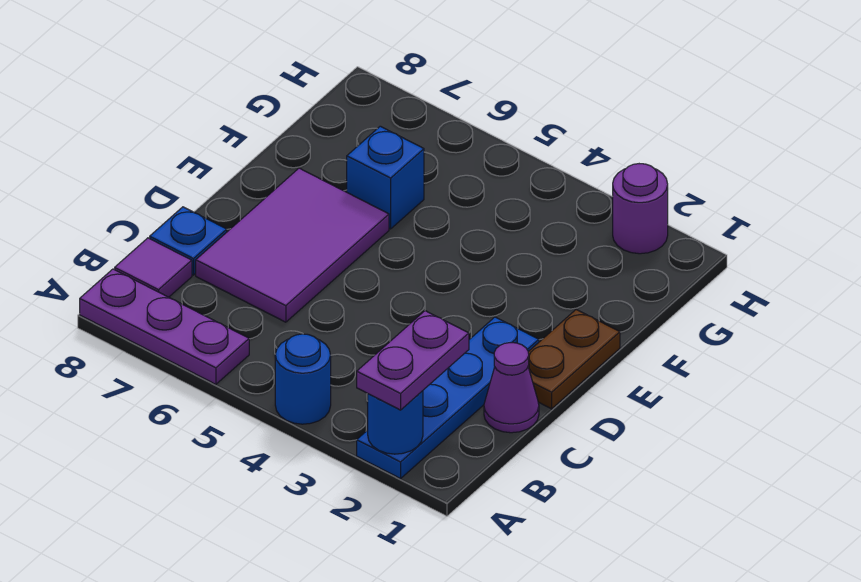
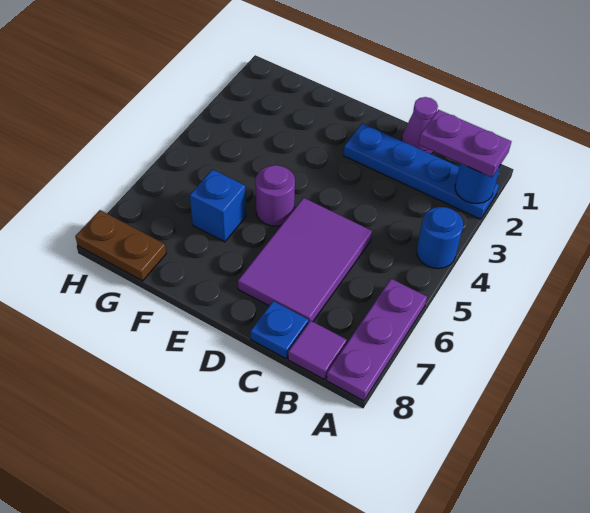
purple 2x3 tile [196,168,389,322] -> purple 2x3 tile turned to [238,198,372,323]
brown 1x2 plate [528,310,620,409] -> brown 1x2 plate moved to [75,210,166,281]
purple 1x1 round brick [613,164,668,254] -> purple 1x1 round brick moved to [256,165,295,226]

